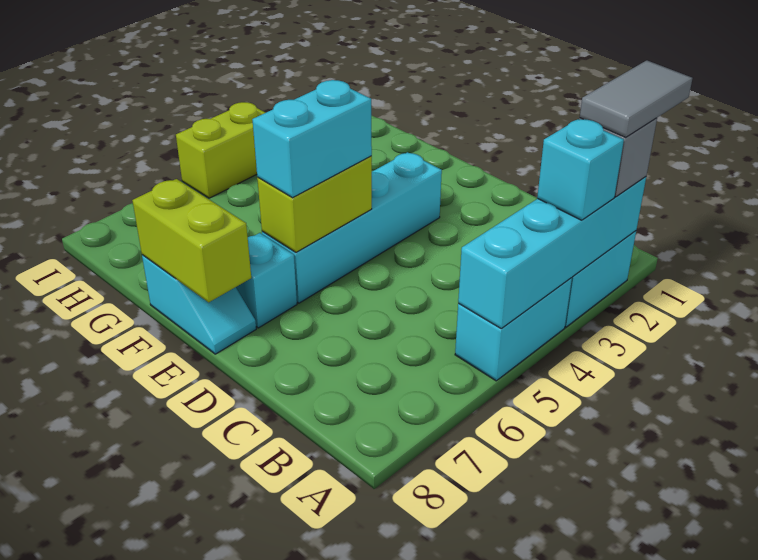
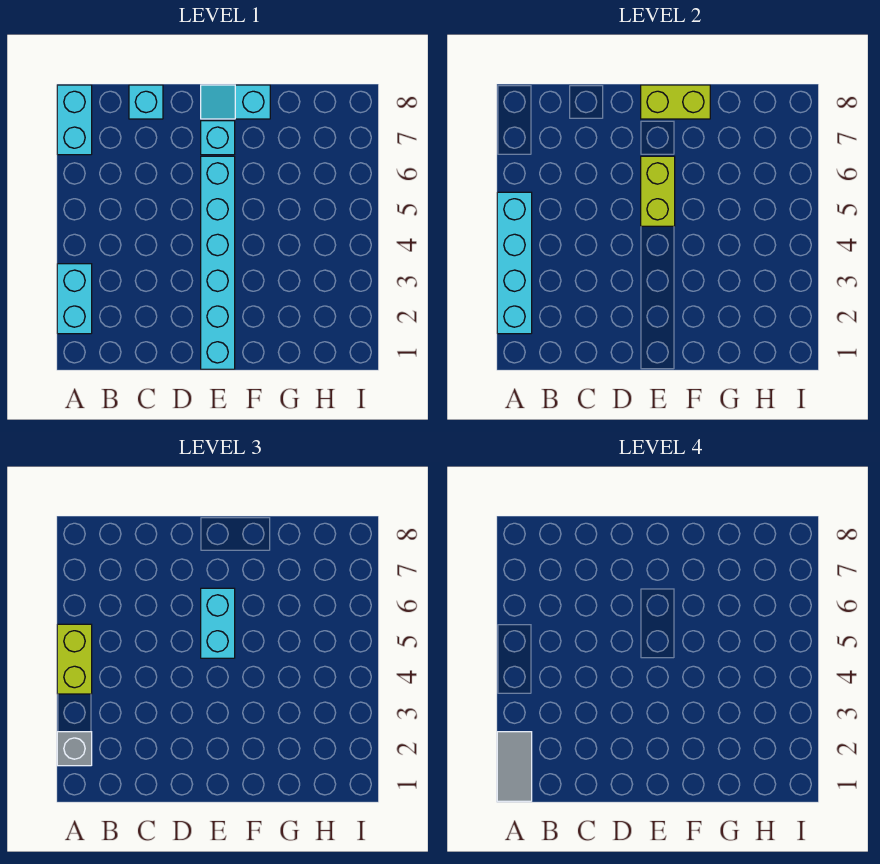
cyan 1x1 brick [537,119,624,220] -> cyan 1x1 brick moved to [129,85,163,119]
cyan 1x2 brick [455,278,572,381] -> cyan 1x2 brick moved to [57,85,92,155]
cyan 1x4 brick [262,152,442,303] -> cyan 1x6 brick [201,156,235,369]
lime 1x2 brick [176,102,265,198] -> lime 1x2 brick moved to [57,624,92,694]

